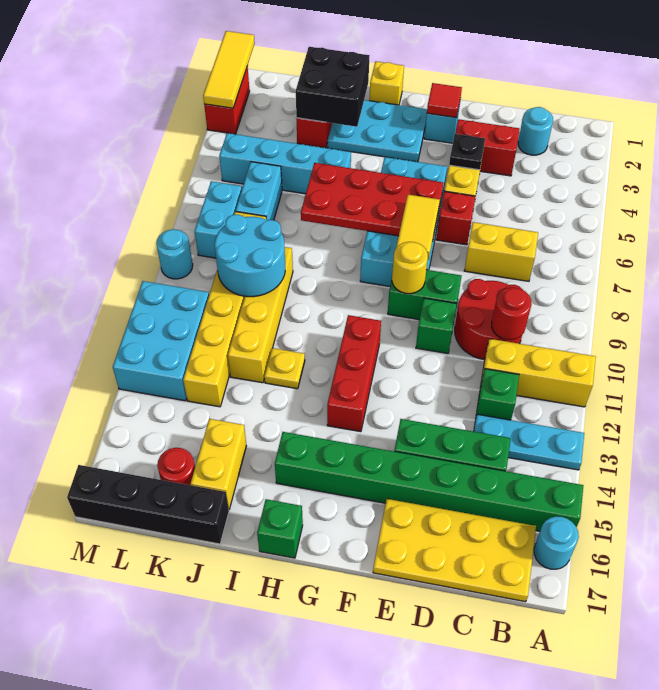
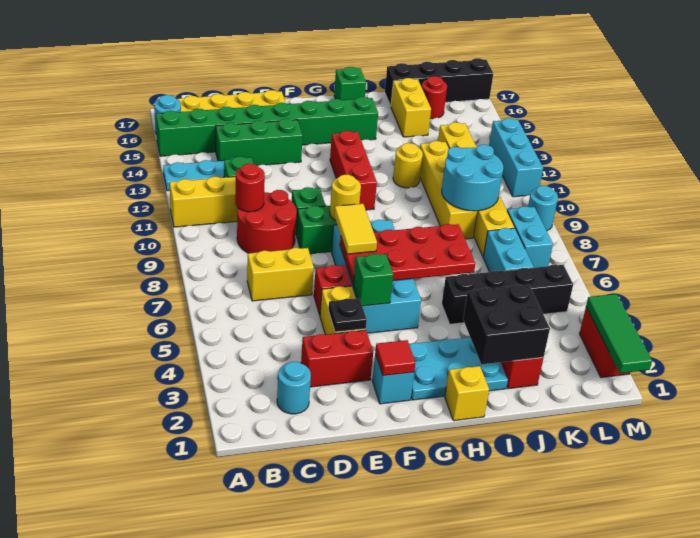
none -> green 1x1 brick [353,254,393,306]
cyan 1x4 brick [219,133,351,194] -> black 1x4 brick [442,265,573,324]
yellow 1x1 plate [264,348,305,389] -> yellow 1x1 round brick [393,143,423,188]
cyan 2x3 brick [113,281,209,401] -> cyan 1x3 brick [489,118,543,197]
yellow 1x3 tile [203,31,255,108] -> green 1x3 tile [586,294,652,373]

